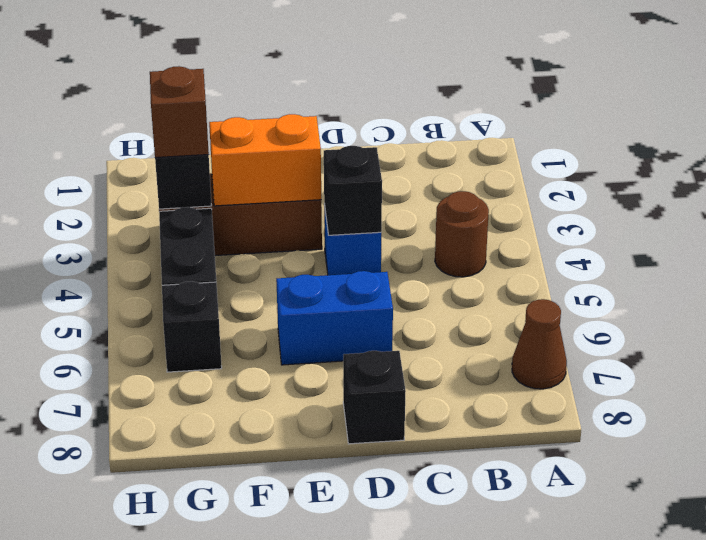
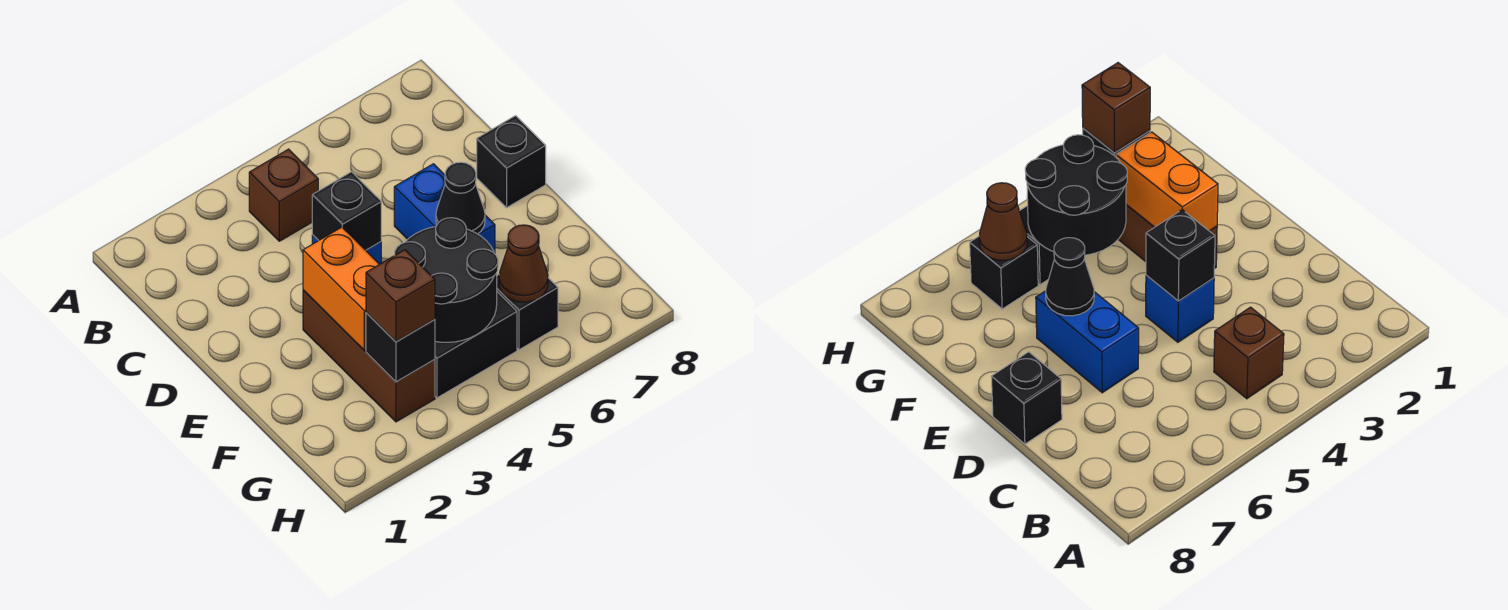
brown 1x1 cone [512,299,567,389] -> brown 1x1 cone moved to [499,225,548,302]
brown 1x1 round brick [435,191,489,277] -> brown 1x1 brick [249,149,318,241]
none -> black 1x1 cone [436,162,485,234]
none -> black 2x2 round brick [395,218,498,342]

